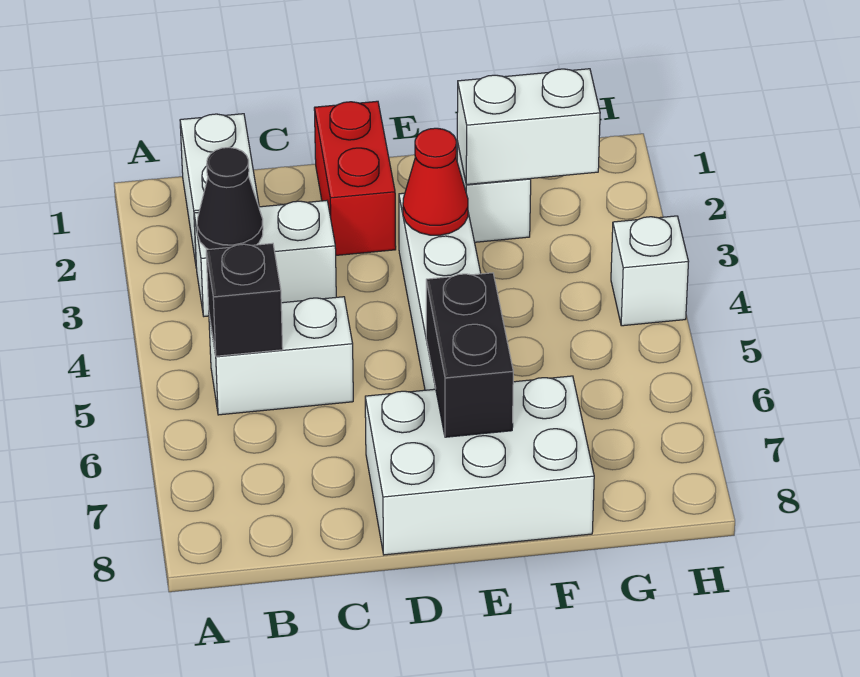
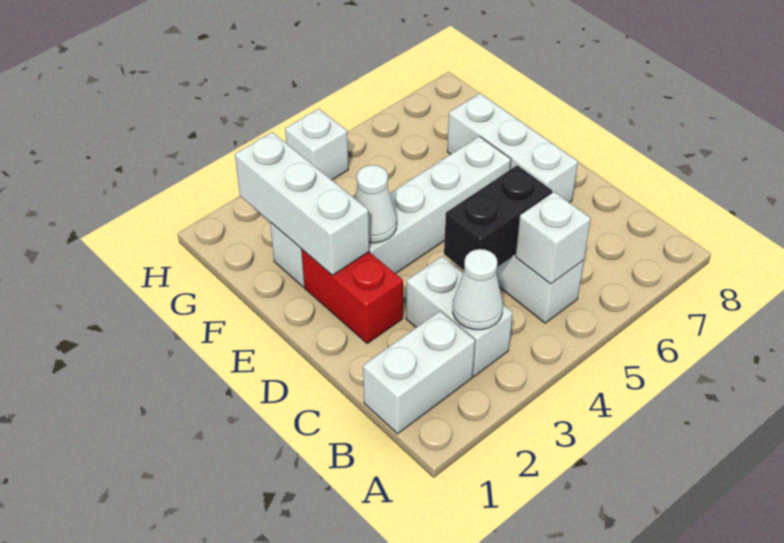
black 1x1 cone [197,148,263,249] -> white 1x1 cone [453,249,503,330]
black 1x1 brick [206,243,283,356] -> white 1x1 brick [516,192,591,284]
red 1x2 brick [314,101,396,255] -> red 1x2 brick turned to [302,250,403,343]
white 2x3 brick [365,376,594,555] -> white 1x3 brick [447,93,578,203]
red 1x1 cone [403,128,468,235] -> white 1x1 cone [355,165,397,243]
black 1x2 brick [426,273,513,437] -> black 1x2 brick moved to [444,165,552,270]
white 1x2 brick [457,69,600,184] -> white 1x3 brick [235,132,369,275]

